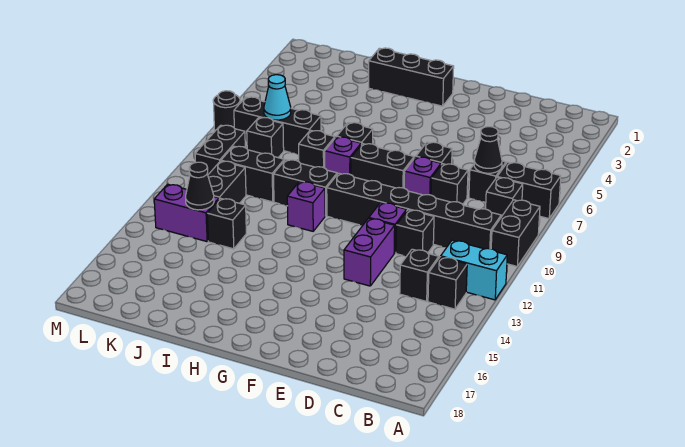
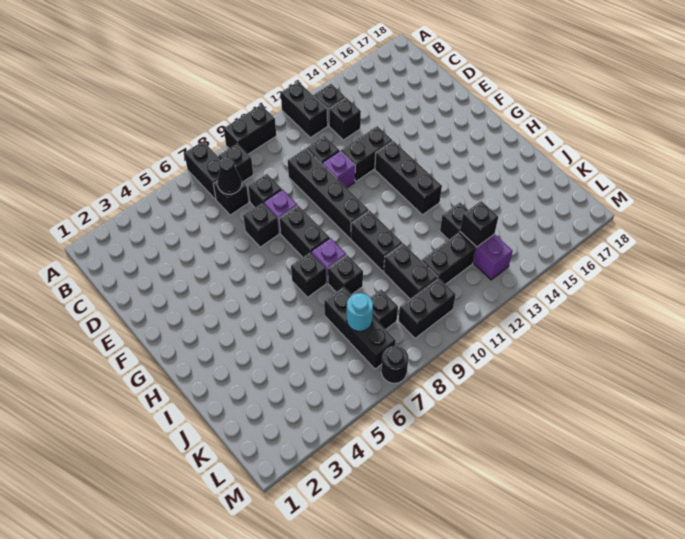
cyan 1x2 brick [441,240,507,300] -> black 1x2 brick [281,82,328,138]
black 1x6 brick [327,173,501,249] -> black 1x4 brick [288,148,369,239]
purple 1x2 brick [344,218,395,286] -> black 1x2 brick [341,126,392,181]
black 1x3 brick [369,48,454,106] -> black 1x3 brick moved to [375,141,442,215]
purple 1x1 brick [287,182,325,231] -> none
cyan 1x1 cone [264,75,291,120] -> cyan 1x1 round brick [347,293,373,331]
black 1x1 cone [186,162,214,210] -> black 1x1 brick [460,201,498,247]

